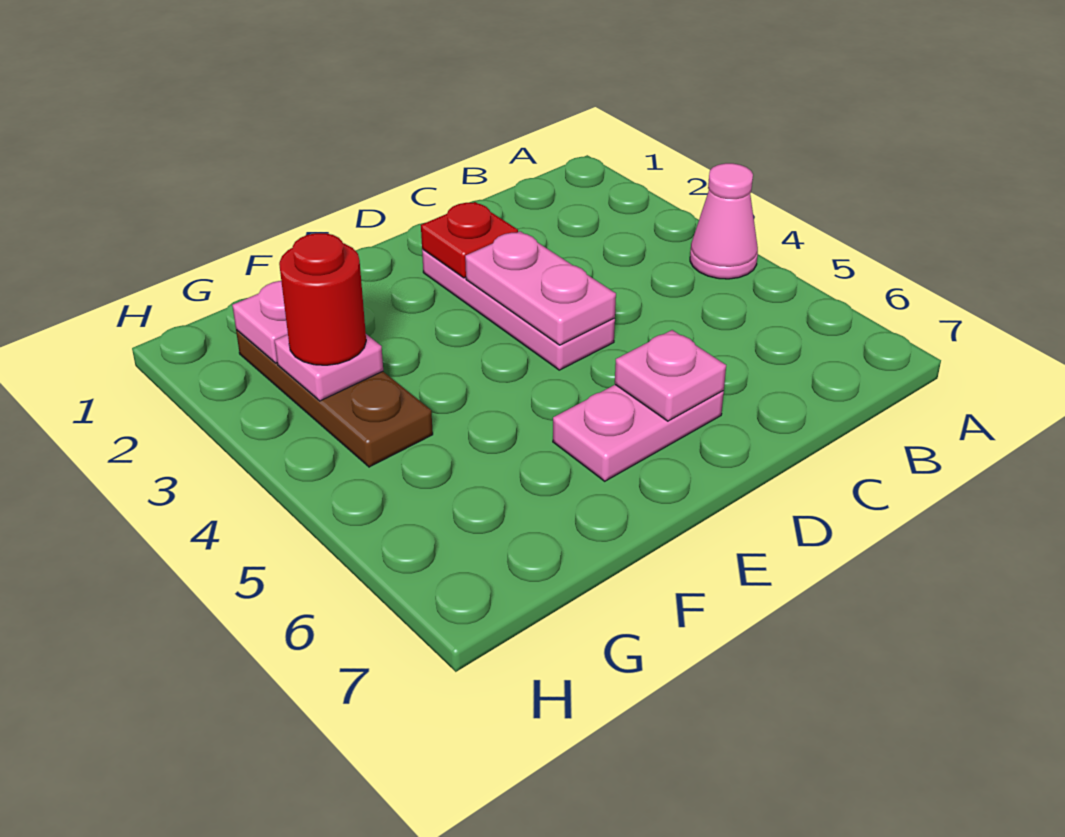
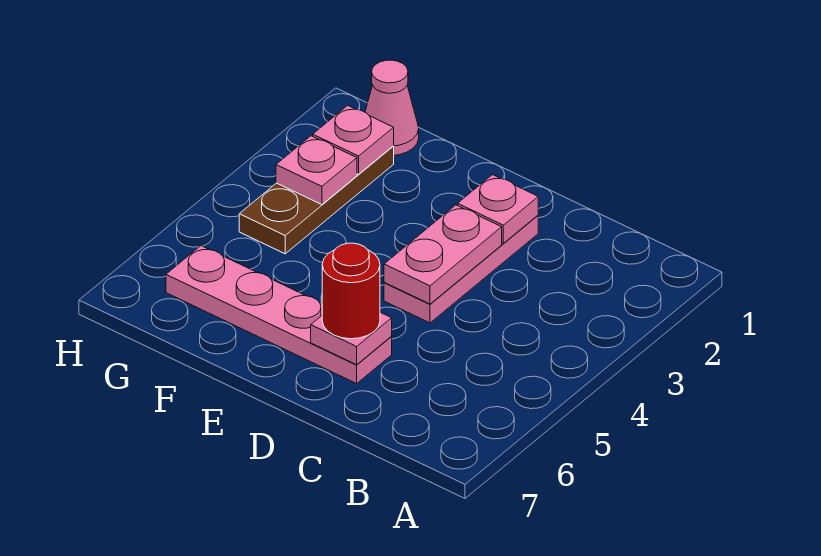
pink 1x1 cone [690,163,758,279] -> pink 1x1 cone moved to [365,60,419,155]
red 1x1 plate [421,202,518,278] -> pink 1x1 plate [458,175,538,243]
pink 1x2 plate [553,385,724,481] -> pink 1x4 plate [166,246,392,384]
red 1x1 round brick [279,233,366,365] -> red 1x1 round brick moved to [322,243,380,339]

